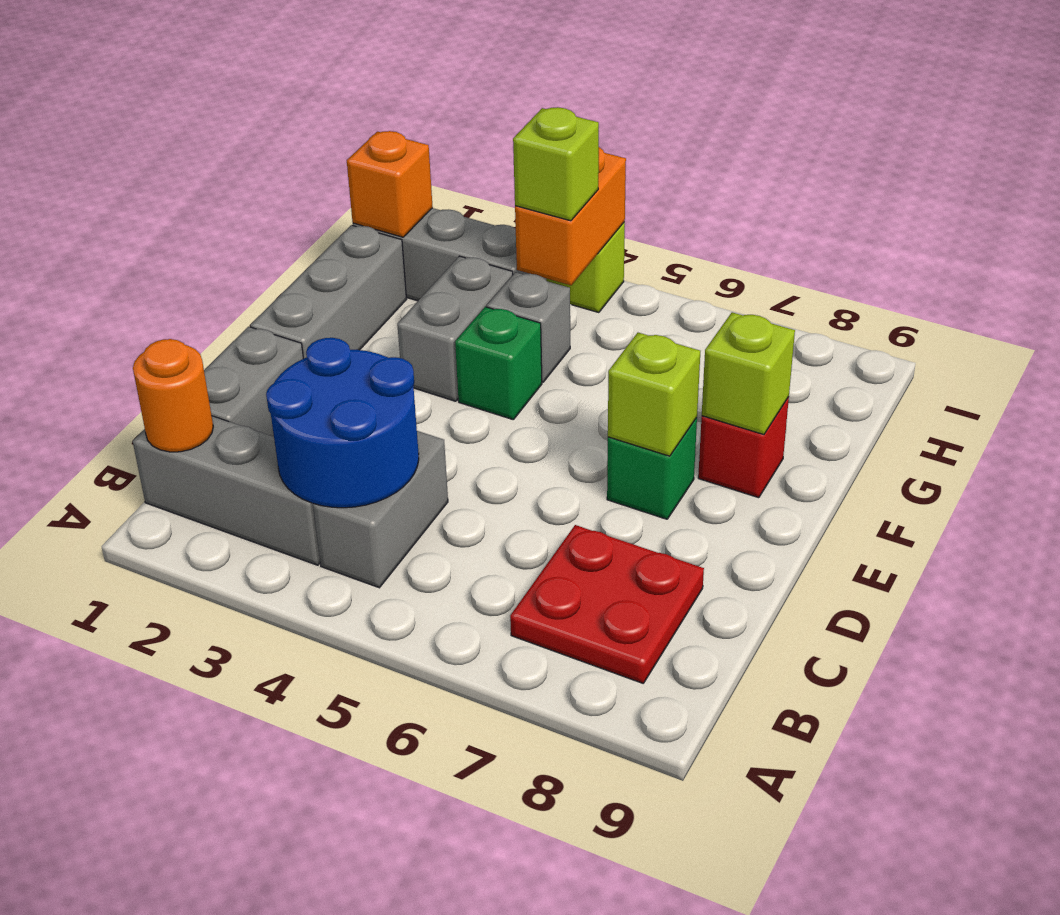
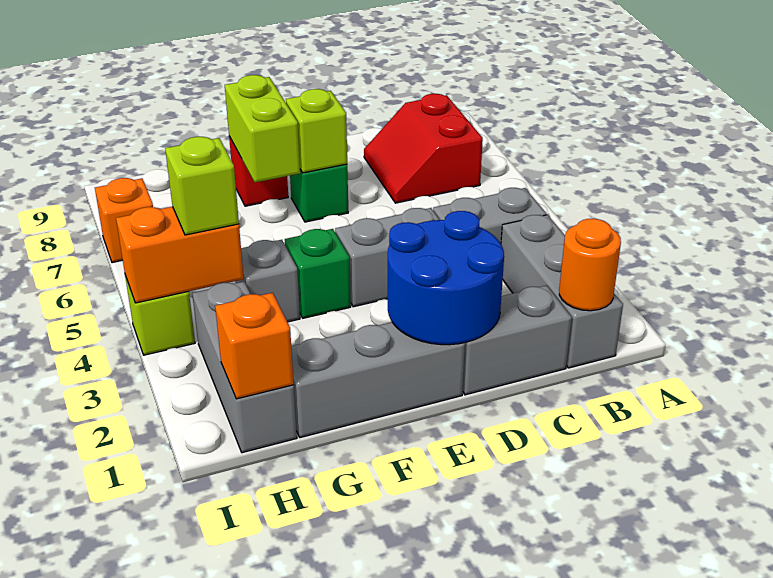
blue 2x2 round brick [266,338,419,508] -> blue 2x2 round brick moved to [388,211,504,345]
red 2x2 plate [510,525,704,683] -> red 2x2 slope [364,94,483,203]
grey 1x2 brick [397,256,513,401] -> grey 1x2 brick moved to [335,208,440,307]
lime 1x1 brick [702,312,795,434] -> lime 1x2 brick [225,75,300,182]
none -> orange 1x1 brick [95,178,153,263]

